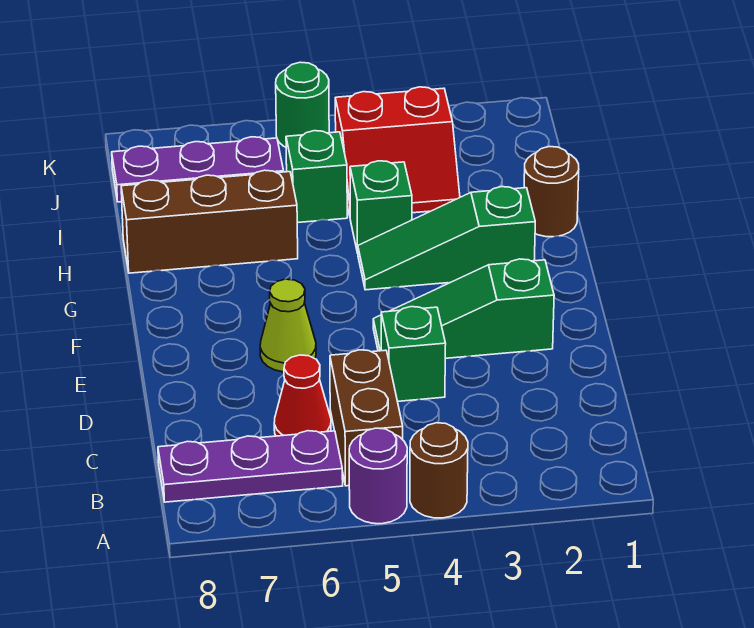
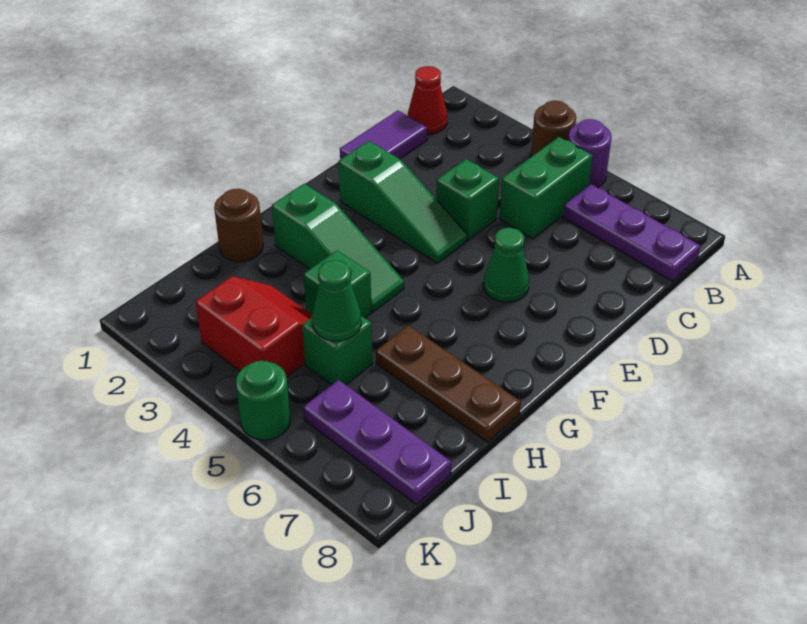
brown 1x2 brick [330,350,403,486] -> green 1x2 brick [500,137,593,239]
none -> purple 1x2 tile [340,111,427,159]
red 1x1 cone [274,355,331,436] -> red 1x1 cone moved to [408,66,447,134]
lime 1x1 cone [260,279,316,372] -> green 1x1 cone [484,228,529,302]
brown 1x3 brick [121,170,298,273] -> brown 1x3 plate [376,326,521,442]
none -> green 1x1 cone [312,260,361,341]

